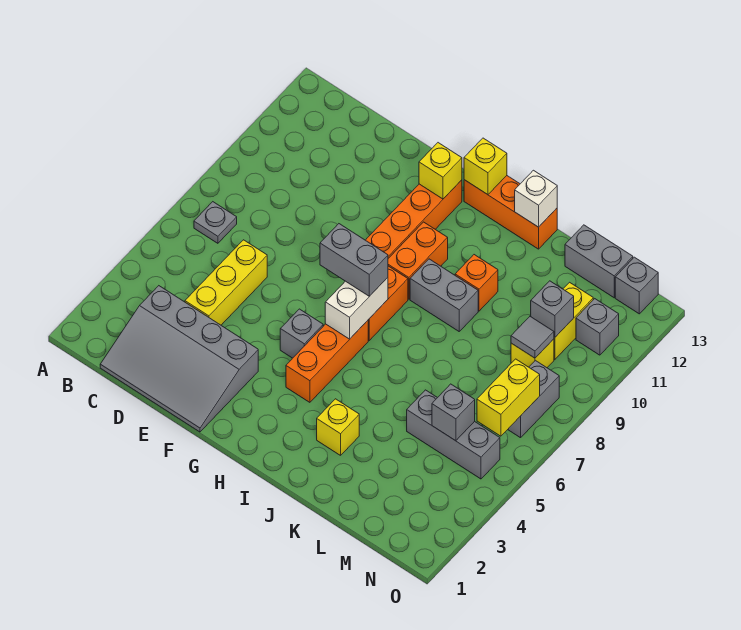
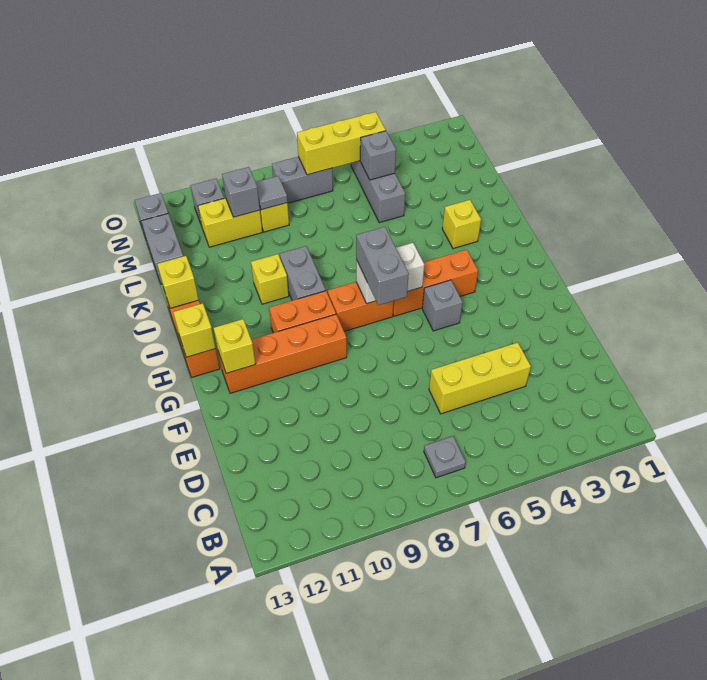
grey 3x4 slope [100,286,258,432] -> none
orange 1x1 brick [455,255,498,311] -> yellow 1x1 brick [251,254,289,304]
white 1x1 brick [515,170,557,227] -> yellow 1x1 brick [157,256,199,308]
yellow 1x2 brick [477,359,540,436] -> yellow 1x3 brick [297,112,386,175]

